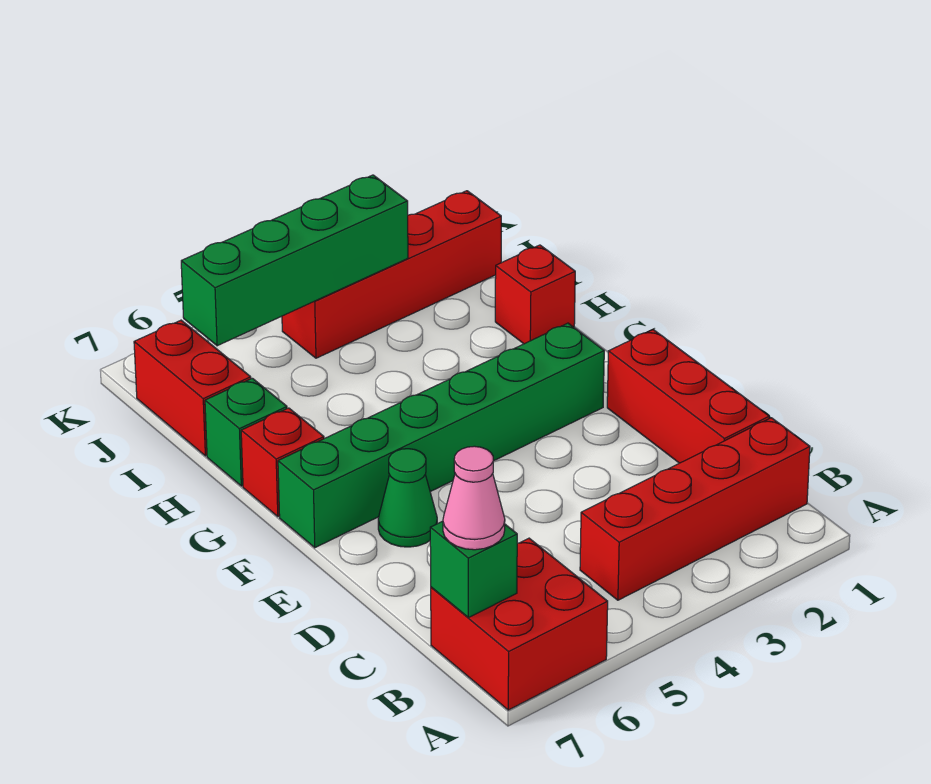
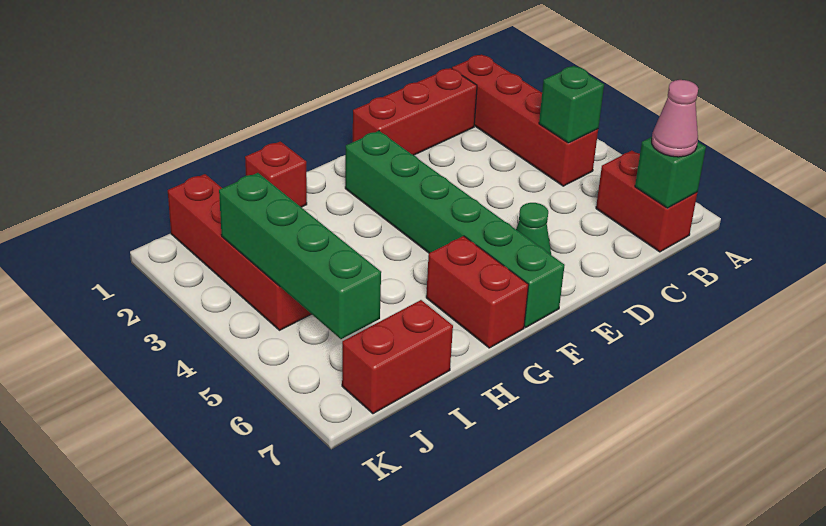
red 2x2 brick [431,538,608,710] -> red 1x2 brick [596,151,697,252]
red 1x1 brick [241,408,324,517] -> red 1x2 brick [426,236,529,348]
green 1x1 brick [205,378,287,486] -> green 1x1 brick moved to [539,66,604,143]

